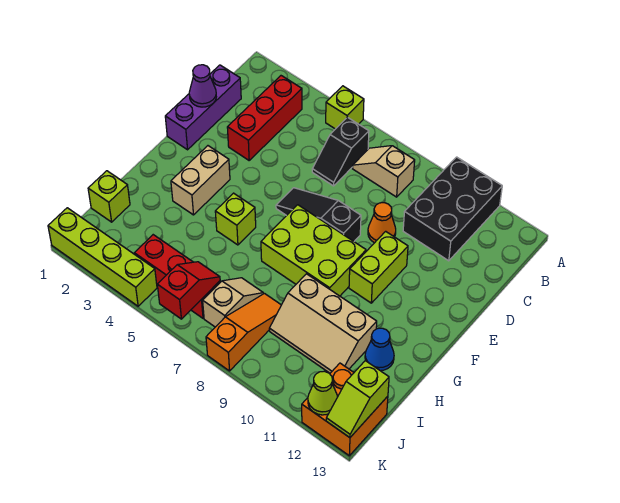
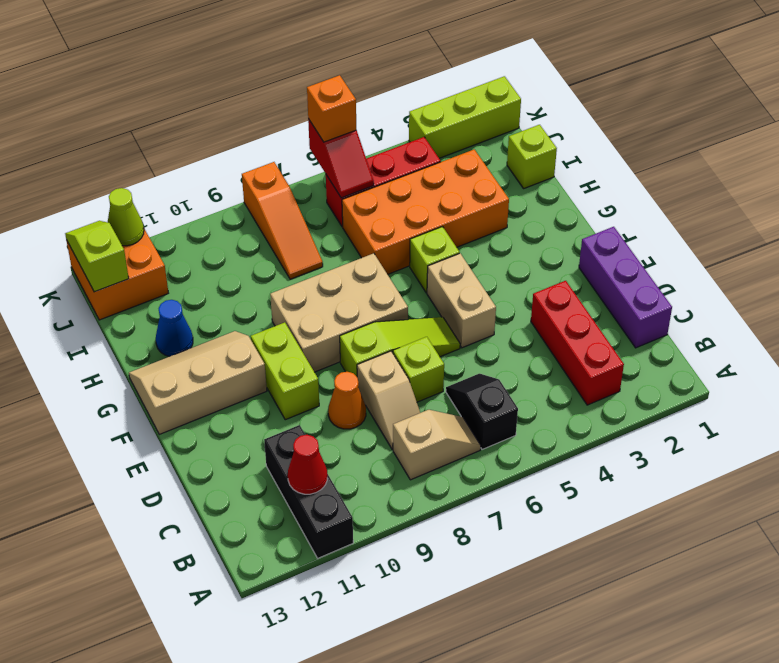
lime 1x1 brick [326,86,364,129] -> lime 1x1 brick moved to [393,337,444,402]
black 2x3 brick [403,157,502,261] -> black 1x3 brick [264,425,353,558]
none -> red 1x1 cone [288,435,327,494]
purple 1x1 cone [189,65,216,107] -> none
black 1x3 slope [276,188,361,241] -> lime 1x3 slope [340,317,460,376]
tan 1x2 brick [171,146,230,215] -> tan 1x2 brick moved to [427,253,496,348]
lime 2x3 brick [261,205,366,296] -> tan 2x3 brick [270,253,408,372]
none -> orange 2x4 brick [342,149,509,274]
tan 2x3 slope [269,274,377,373] -> tan 2x3 slope moved to [129,331,267,434]
tan 1x2 slope [203,278,263,327] -> tan 1x2 slope moved to [357,351,420,450]
lime 1x4 brick [48,208,157,306] -> lime 1x3 brick [409,76,521,158]
none -> orange 1x1 brick [307,75,356,142]

